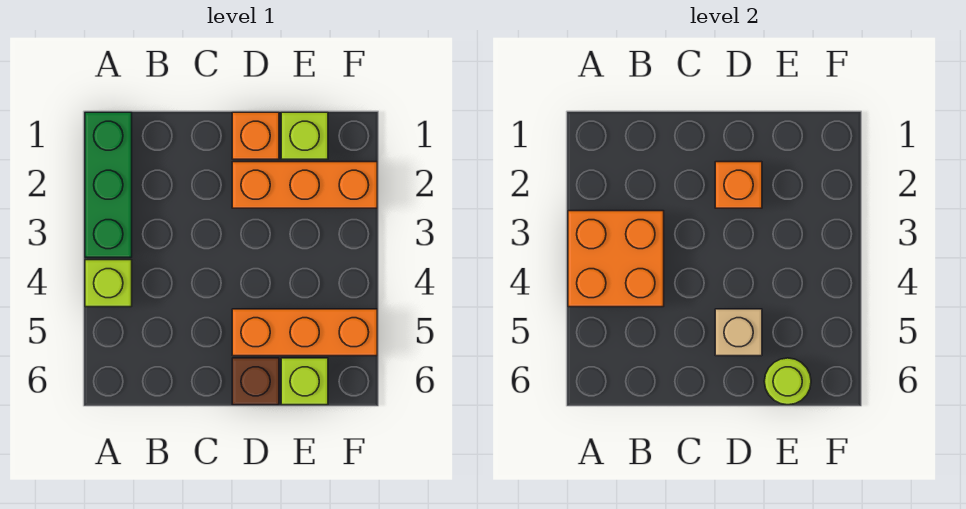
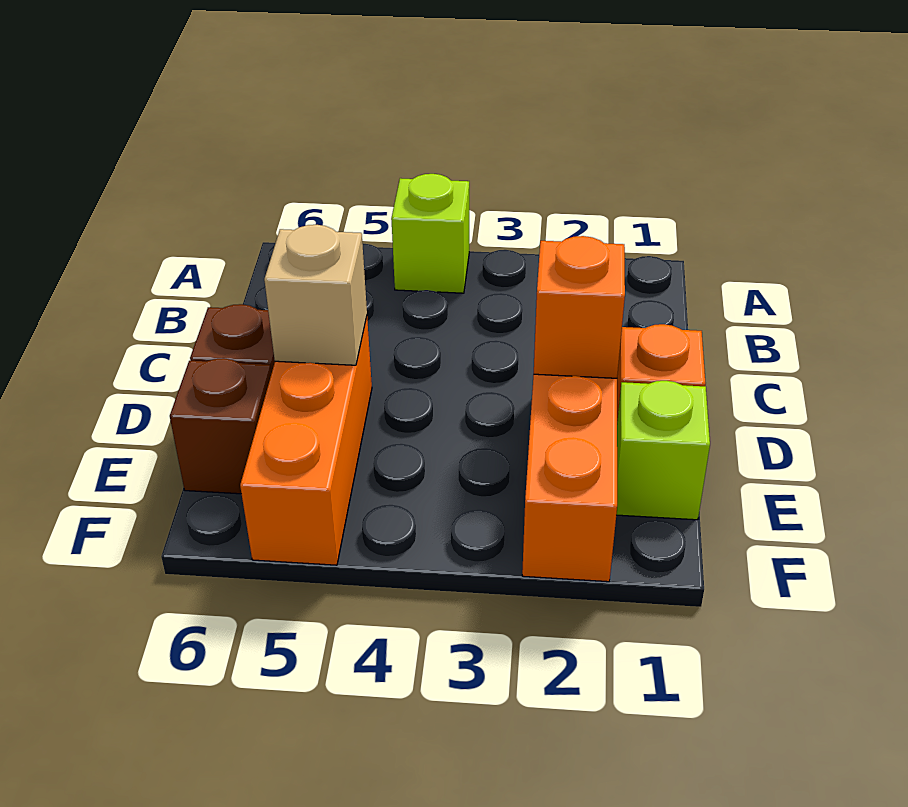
green 1x3 brick [85,112,132,257] -> none
orange 2x2 brick [568,211,664,307] -> none
lime 1x1 brick [281,358,328,405] -> brown 1x1 brick [170,358,271,494]
lime 1x1 round brick [764,358,811,405] -> none

